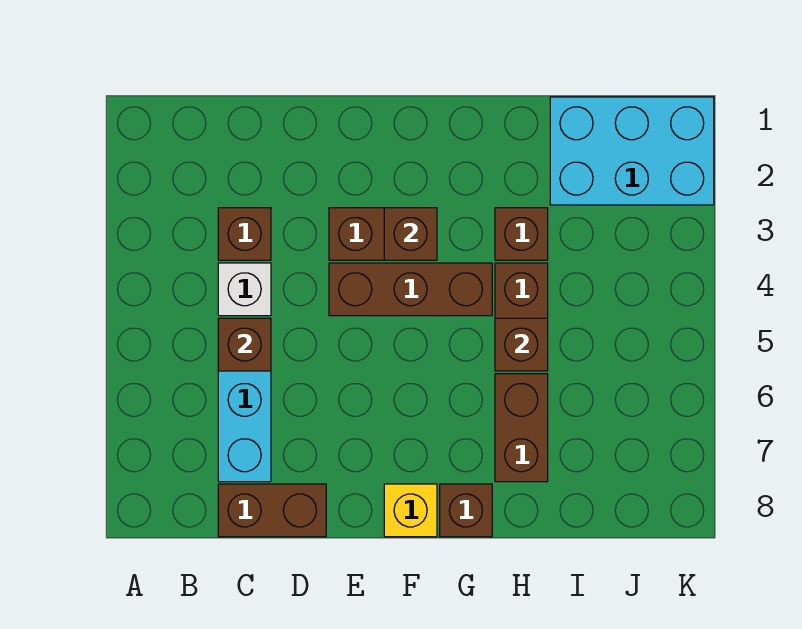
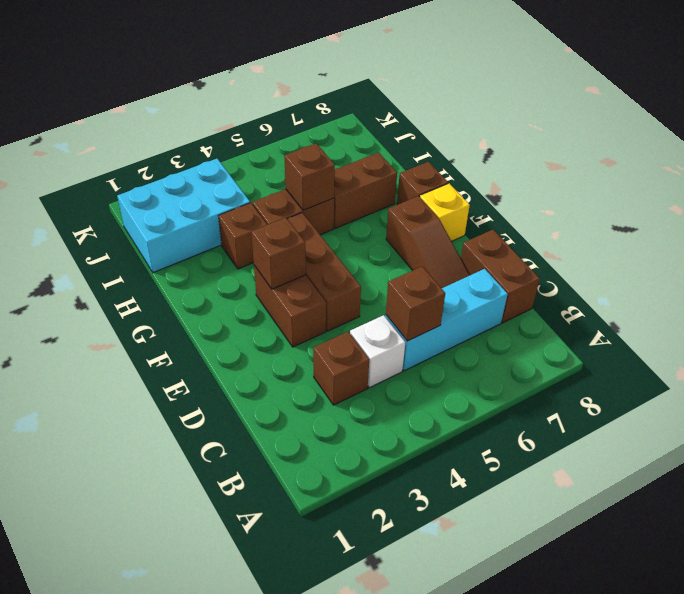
none -> brown 1x3 slope [386,196,470,288]
cyan 2x3 brick [550,97,714,205] -> cyan 2x3 brick turned to [117,159,250,273]

